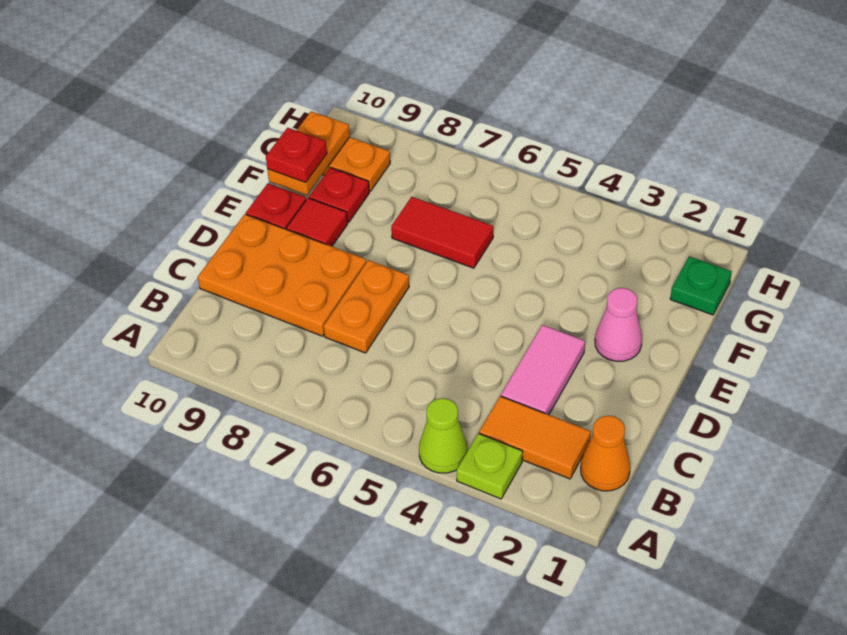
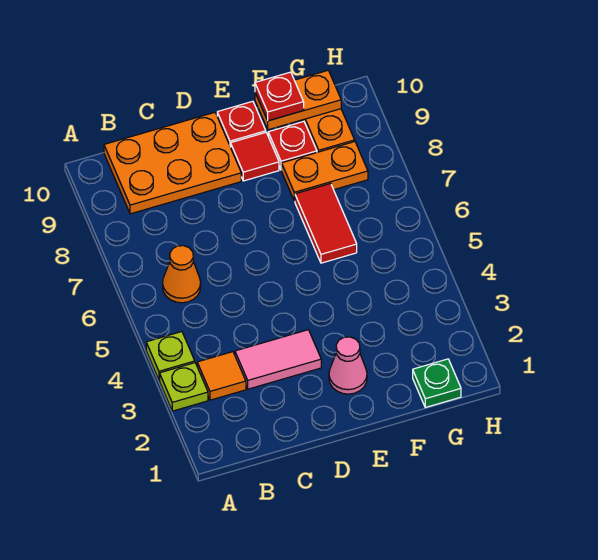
lime 1x1 cone [419,398,467,473] -> lime 1x1 plate [146,332,195,380]
orange 1x1 cone [581,416,630,491] -> orange 1x1 cone moved to [163,246,201,303]
orange 1x2 tile [479,396,591,479] -> orange 1x1 tile [197,352,246,400]
orange 1x2 plate [324,260,409,353] -> orange 1x2 plate moved to [282,142,368,201]
orange 2x3 plate [198,214,366,336] -> orange 2x3 plate turned to [104,112,241,214]

